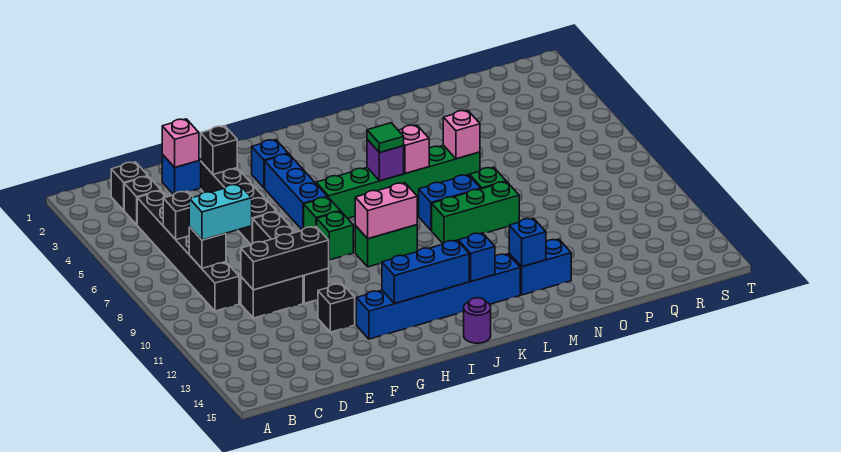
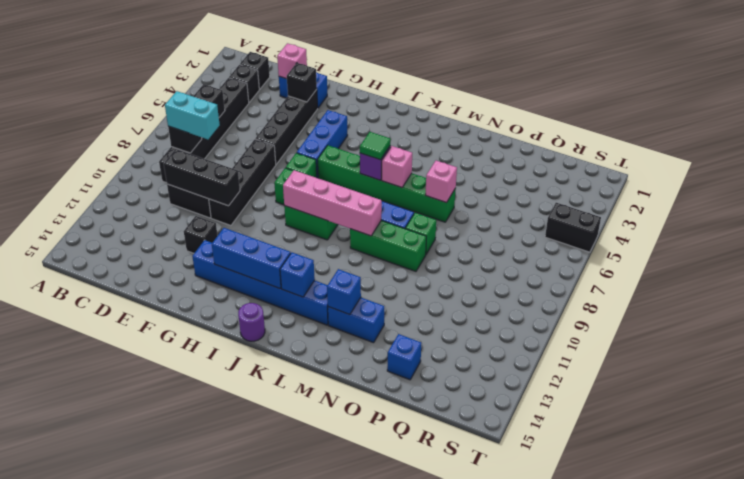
blue 1x1 brick [252,140,288,188] -> blue 1x1 brick moved to [387,334,421,380]
pink 1x2 brick [355,183,417,239] -> pink 1x4 brick [283,170,382,236]
none -> black 1x2 brick [545,203,601,252]

